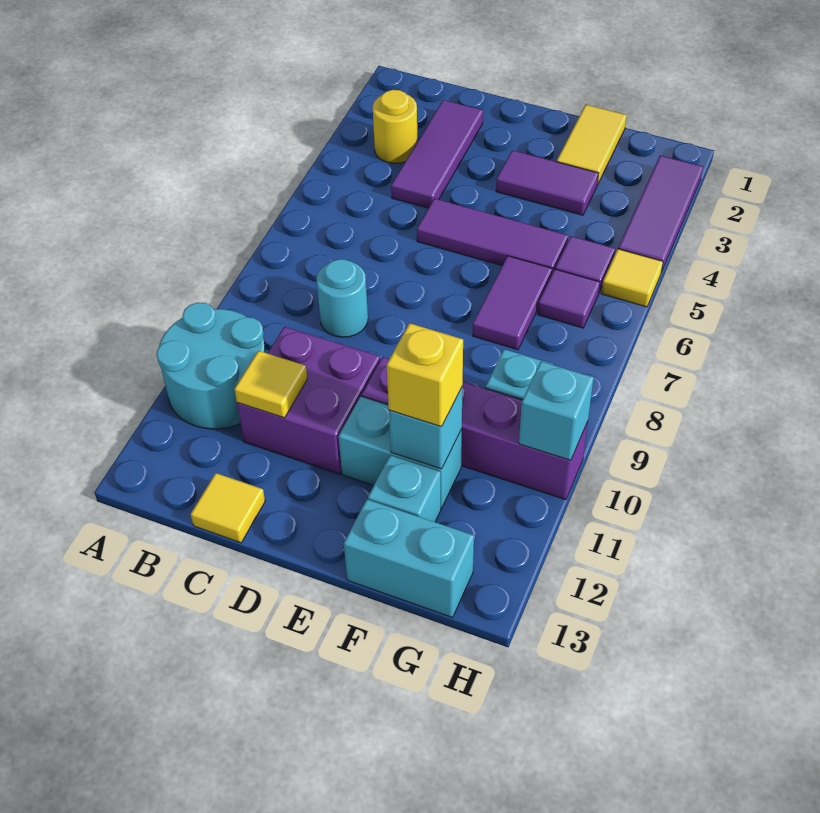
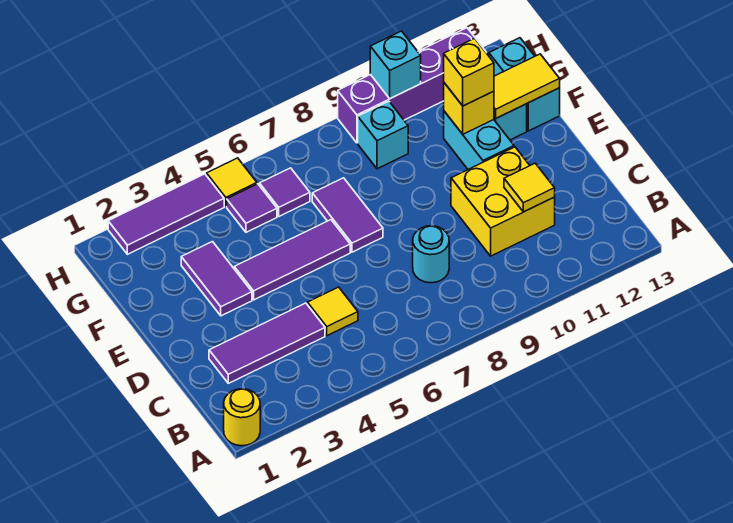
cyan 2x2 round brick [157,302,266,429] -> none
yellow 1x1 round brick [373,90,418,164] -> yellow 1x1 round brick moved to [224,389,260,446]
purple 2x2 brick [237,327,380,474] -> yellow 2x2 brick [451,147,555,256]
yellow 1x1 tile [191,473,265,543] -> yellow 1x1 tile moved to [307,287,358,336]
purple 1x3 tile [417,199,568,273] -> purple 1x3 tile turned to [234,220,350,300]
purple 1x4 brick [362,357,588,500] -> purple 1x4 brick turned to [338,28,486,143]
yellow 1x2 tile [557,105,627,185] -> yellow 1x2 tile moved to [494,54,560,119]
purple 1x2 tile [472,256,552,350] -> purple 1x2 tile turned to [312,178,383,252]
cyan 1x1 brick [389,386,463,469] -> yellow 1x1 brick [444,83,494,134]

